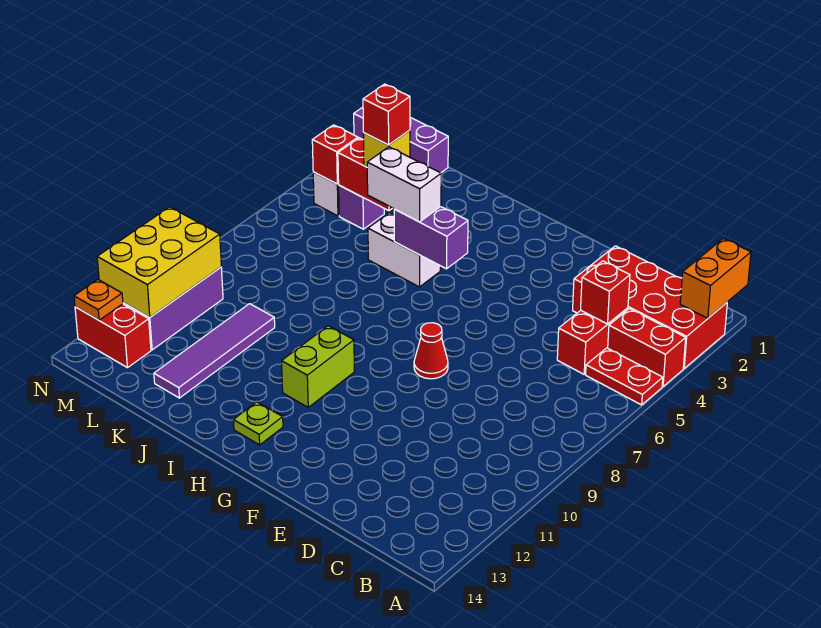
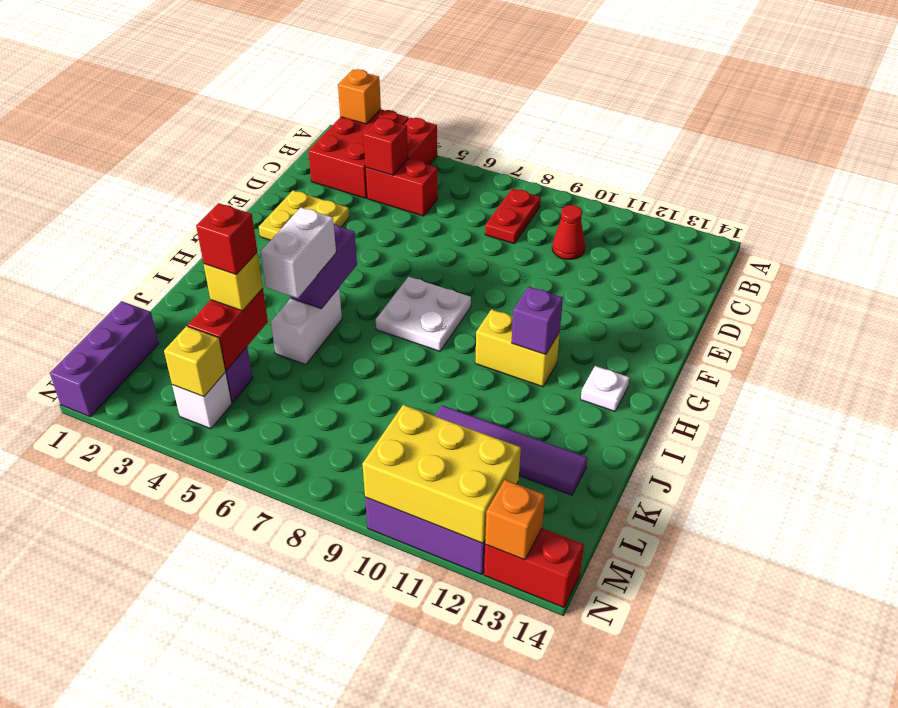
orange 1x2 brick [680,238,751,318] -> orange 1x1 brick [338,69,381,124]
red 2x4 brick [573,246,727,368] -> red 2x3 brick [308,109,409,198]
red 1x2 plate [586,348,663,405] -> red 1x2 plate moved to [485,189,541,244]
none -> yellow 2x2 plate [259,190,349,240]
red 1x1 cone [414,323,448,379] -> red 1x1 cone moved to [552,205,585,259]
none -> white 2x2 plate [376,277,471,351]
lime 1x2 brick [281,326,354,407] -> yellow 1x2 brick [475,309,560,387]
none -> purple 1x1 brick [512,287,563,355]
lime 1x1 plate [233,402,283,445] -> white 1x1 plate [581,366,629,411]
red 1x1 brick [312,125,358,184] -> yellow 1x1 brick [164,326,226,397]
red 1x2 brick [75,304,151,368] -> red 1x2 brick turned to [484,528,584,608]
orange 1x1 plate [74,280,123,320] -> orange 1x1 brick [485,480,545,560]

